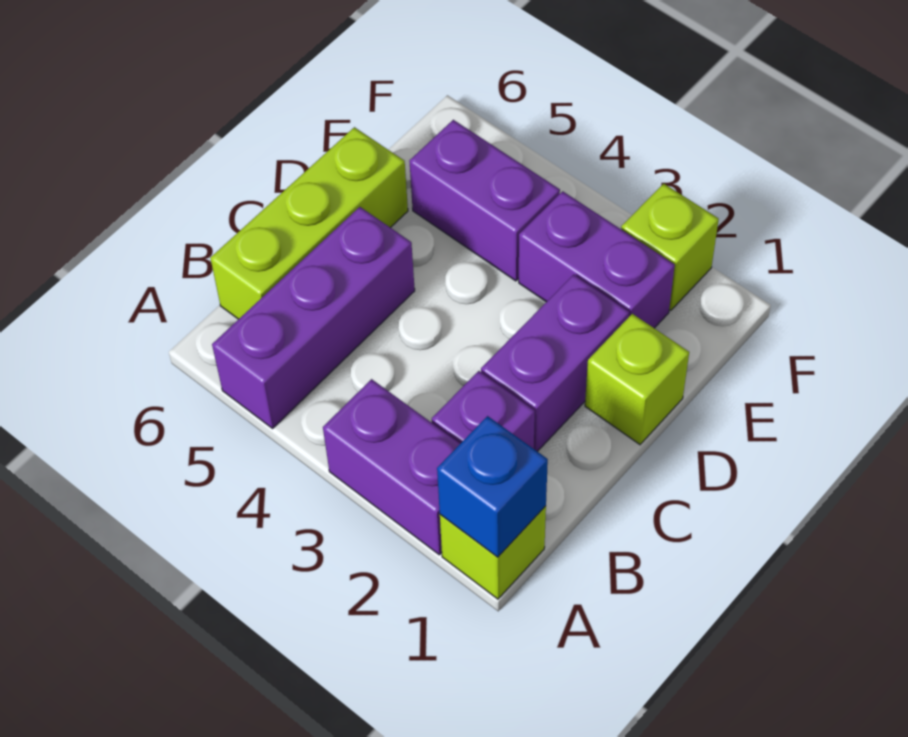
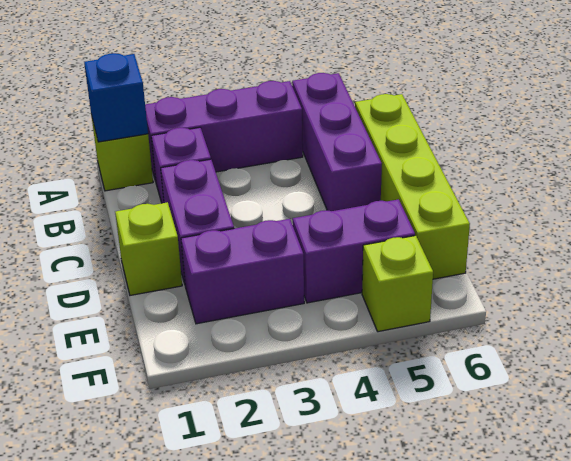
purple 1x2 brick [323,379,460,555] -> purple 1x3 brick [145,81,303,181]
lime 1x3 brick [210,127,408,319] -> lime 1x4 brick [355,94,470,279]
lime 1x1 brick [621,184,719,311] -> lime 1x1 brick moved to [362,236,433,332]

